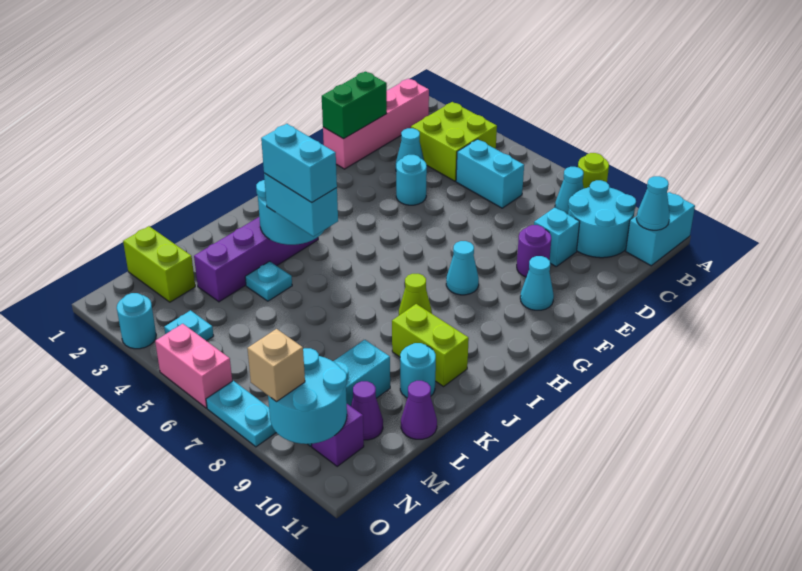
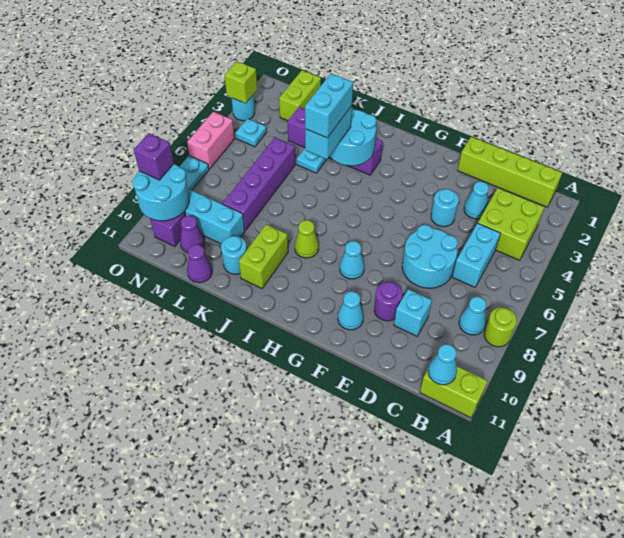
cyan 1x2 brick [626,192,695,266] -> lime 1x2 brick [420,357,487,418]
pink 1x4 brick [323,79,429,169] -> lime 1x4 brick [458,137,562,207]
cyan 2x2 round brick [568,180,636,258] -> cyan 2x2 round brick moved to [402,225,458,288]
green 1x2 brick [322,72,387,139] -> none
none -> purple 1x4 brick [223,138,295,231]
none -> lime 1x1 brick [224,61,257,103]
tan 1x1 brick [247,329,305,402] -> purple 1x1 brick [134,133,174,180]

